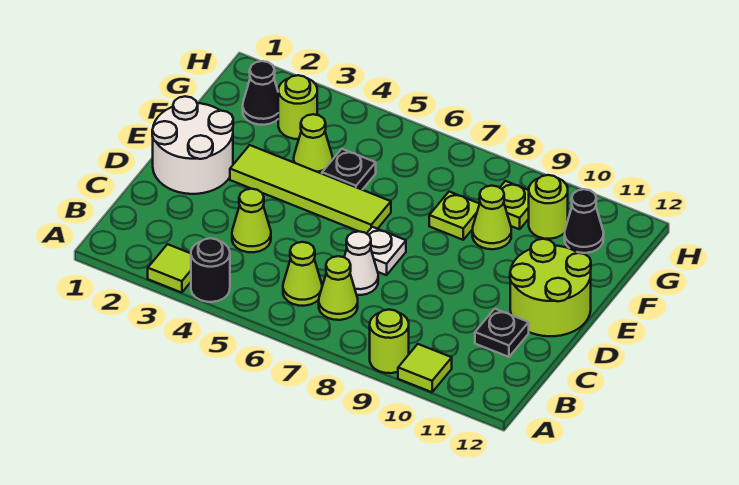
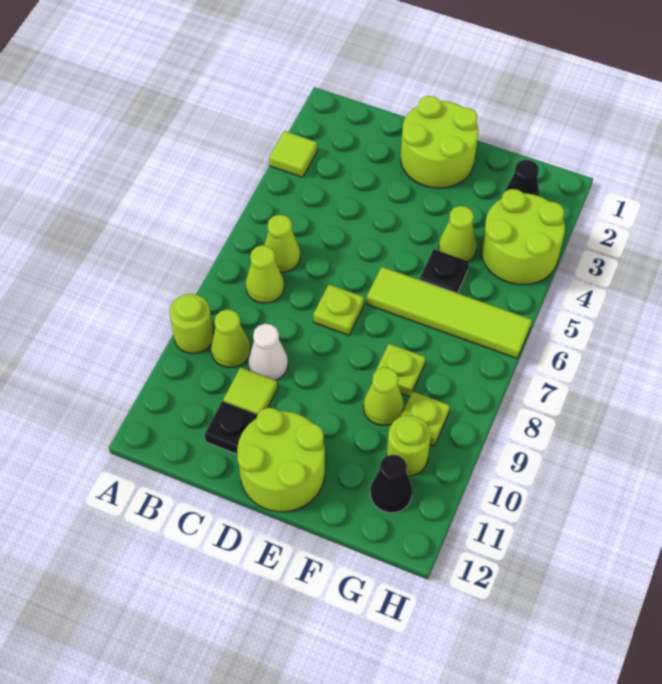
black 1x1 round brick [191,238,230,302] -> none
lime 1x1 tile [398,344,452,392] -> lime 1x1 tile moved to [223,367,277,415]
lime 1x1 cone [232,189,271,252] -> lime 1x1 cone moved to [211,309,250,368]
white 1x1 cone [344,231,378,295] -> white 1x1 cone moved to [248,324,288,380]
white 2x2 round brick [152,96,233,194] -> lime 2x2 round brick [401,96,478,188]
white 1x1 plate [366,227,406,275] -> lime 1x1 plate [313,284,364,335]
lime 1x4 tile [230,145,391,233] -> lime 1x4 tile turned to [367,267,532,358]
lime 1x1 round brick [278,75,317,139] -> lime 2x2 round brick [481,189,565,285]

